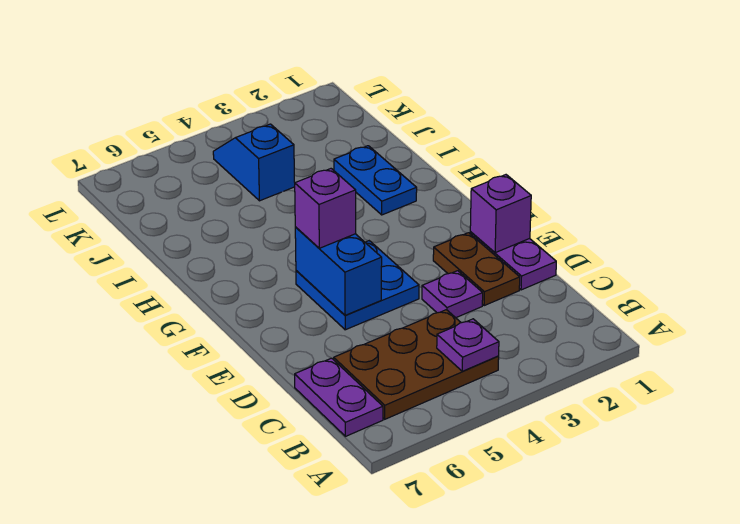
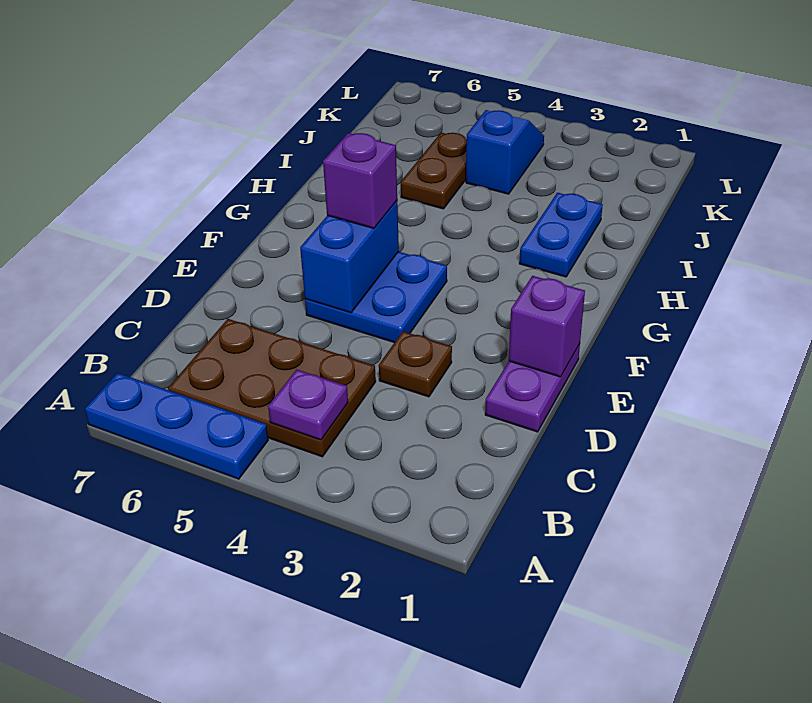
none -> blue 1x3 plate [85,373,268,479]
purple 1x2 plate [295,358,383,436] -> none
brown 1x2 plate [433,233,520,306] -> brown 1x2 plate moved to [401,133,466,209]
purple 1x1 plate [422,271,483,318] -> brown 1x1 plate [379,331,452,397]

